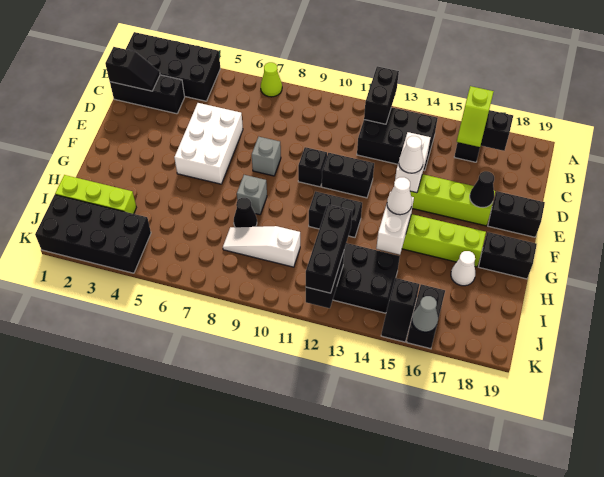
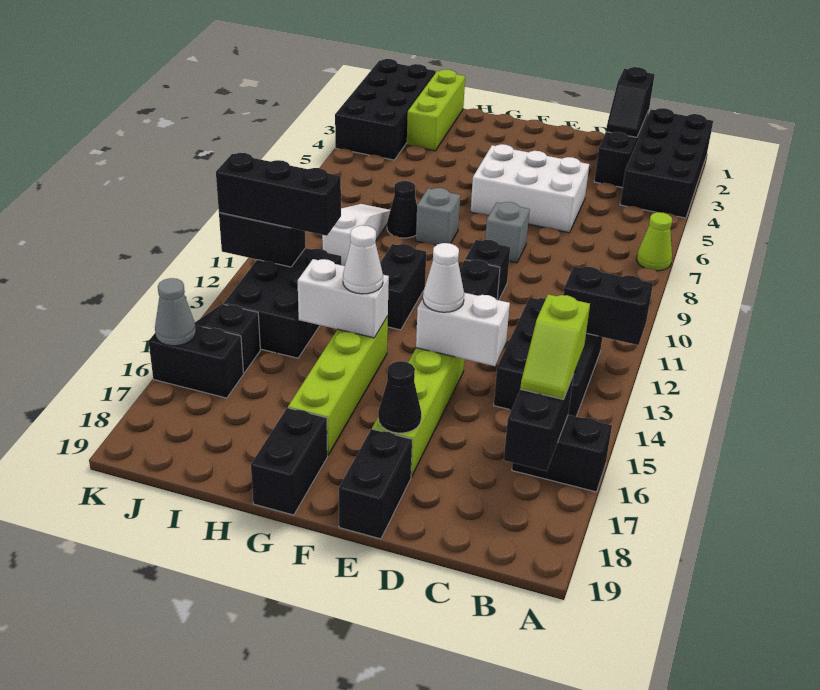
lime 1x2 slope [457,86,494,147] -> lime 1x2 slope turned to [520,294,590,399]
white 1x1 cone [451,251,476,286] -> none

